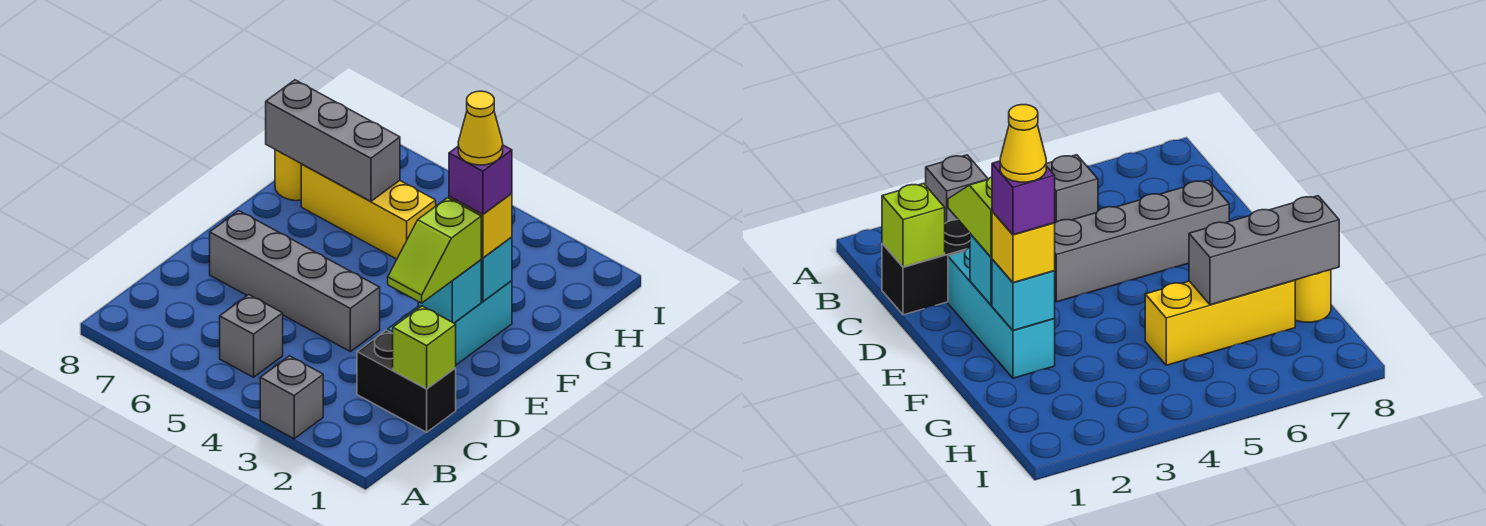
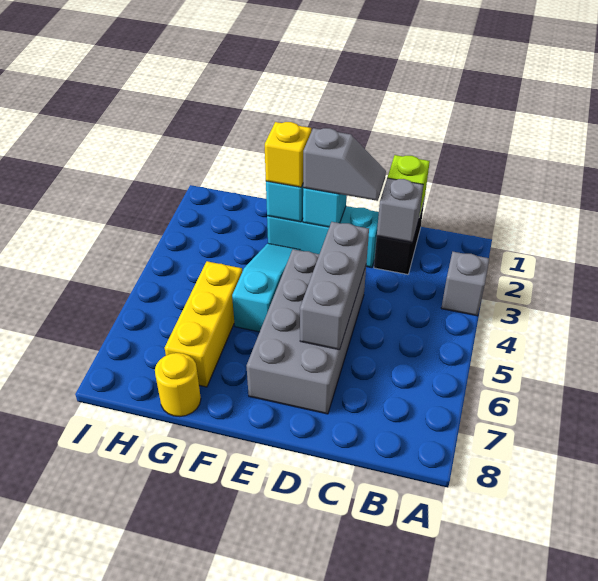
grey 1x1 brick [220,295,283,377] -> grey 1x1 brick moved to [377,178,423,242]
lime 1x2 slope [388,198,481,303] -> grey 1x2 slope [303,128,386,201]
grey 1x4 brick [210,211,380,351] -> grey 2x4 brick [247,249,366,414]
purple 1x1 brick [449,145,512,214] -> none
yellow 1x1 cone [458,91,503,165] -> none
none -> cyan 1x3 slope [232,243,301,332]
grey 1x3 brick [266,80,400,202] -> grey 1x3 brick moved to [300,222,369,350]

